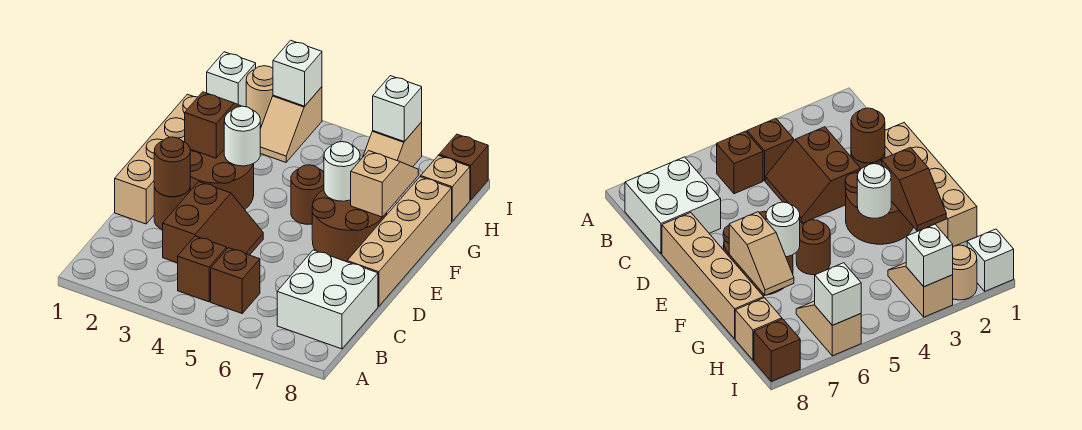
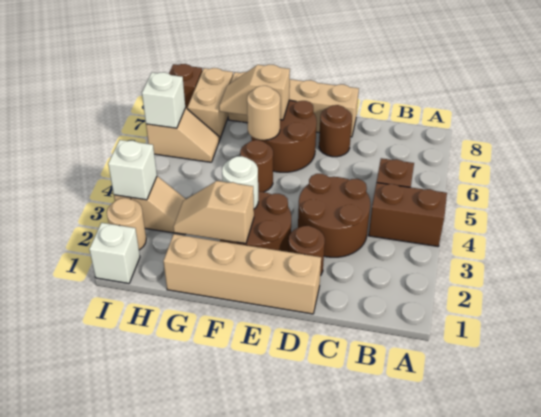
brown 1x1 brick [178,236,227,302] -> brown 1x2 brick [369,183,447,246]
white 2x2 brick [277,250,378,349] -> none
brown 2x2 slope [163,182,263,263] -> brown 2x2 round brick [298,174,370,257]
brown 1x1 round brick [154,137,190,197] -> brown 1x1 round brick moved to [319,105,352,157]
brown 1x2 slope [185,92,241,158] -> tan 1x2 slope [173,181,254,244]
white 1x1 round brick [324,142,360,201] -> tan 1x1 round brick [247,86,280,140]
tan 1x1 brick [421,155,470,221] -> tan 1x2 brick [187,68,233,140]

